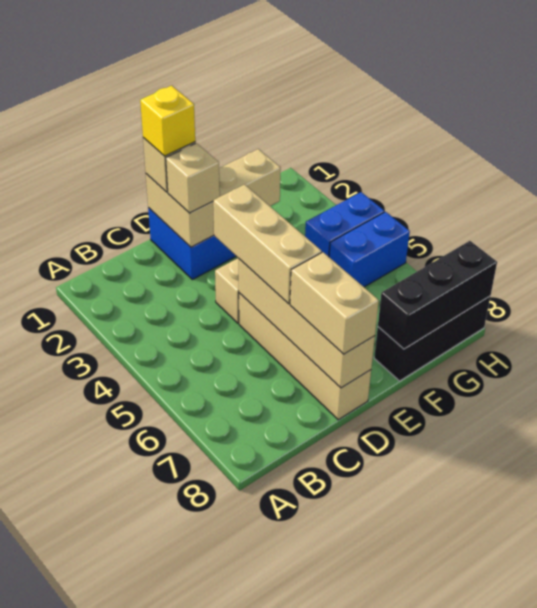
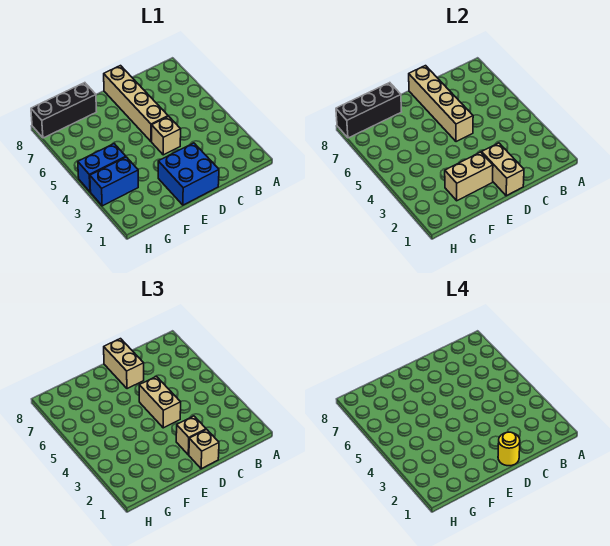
yellow 1x1 brick [140,86,195,156] -> yellow 1x1 round brick [498,432,520,466]
tan 1x3 brick [213,184,322,304] -> tan 1x2 brick [139,376,181,428]
blue 1x2 brick [329,212,410,287] -> blue 1x2 brick moved to [90,157,138,206]

